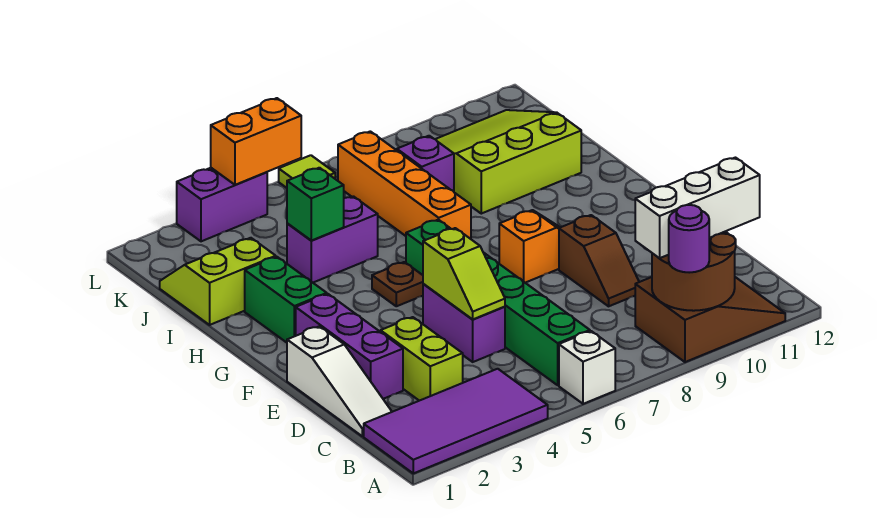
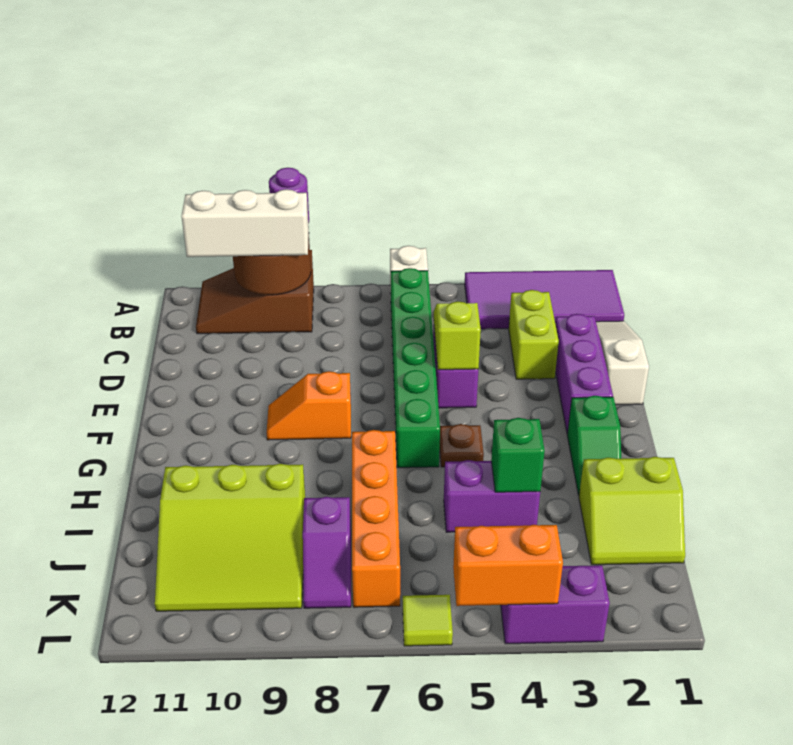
brown 1x2 slope [559,215,639,306] -> none
green 1x2 brick [245,257,327,343] -> green 1x2 slope [567,396,621,495]

